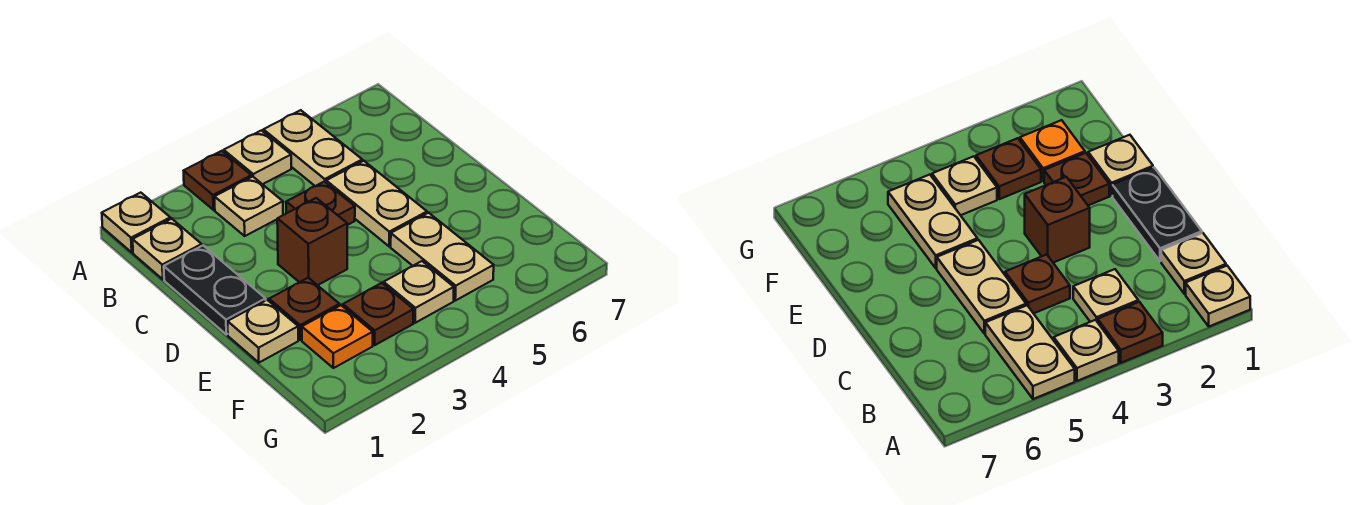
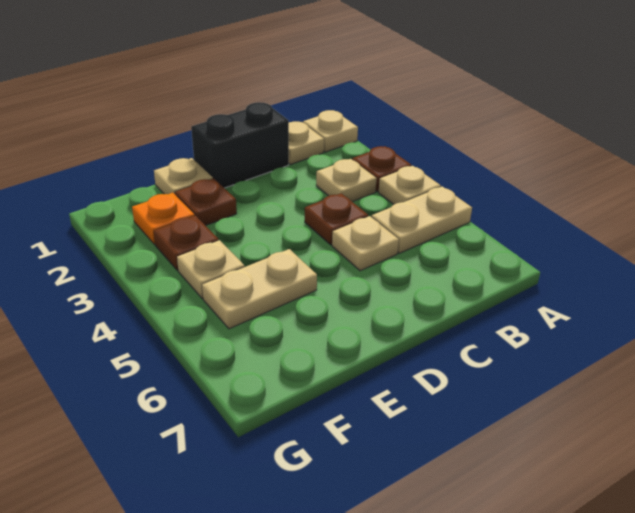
black 1x2 plate [164,246,266,334] -> black 1x2 brick [191,102,289,188]
tan 1x2 plate [326,161,427,246] -> tan 1x1 plate [332,216,399,271]
brown 1x1 brick [277,198,347,285] -> none

